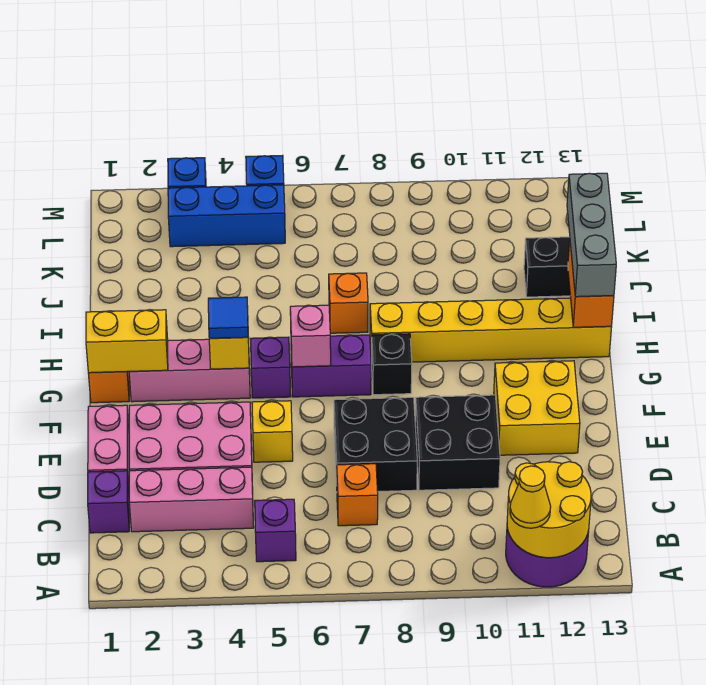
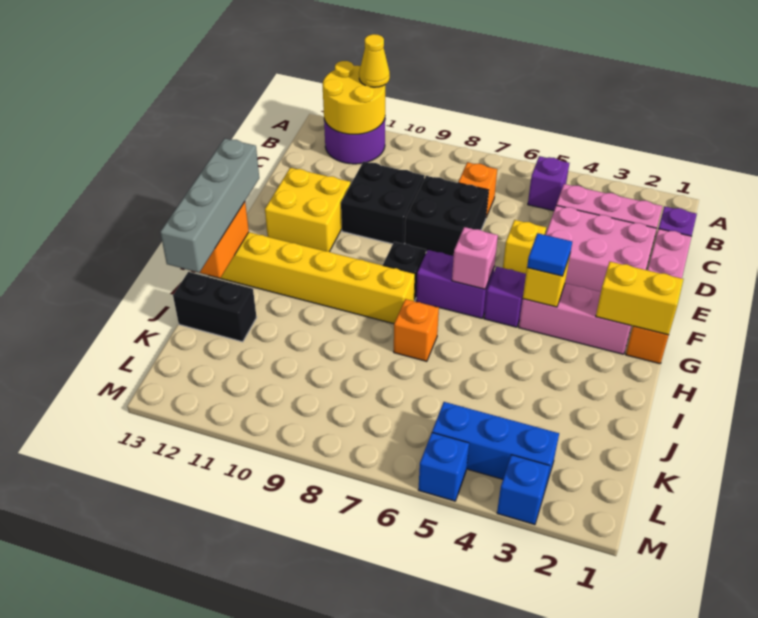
grey 1x3 brick [567,173,616,297] -> grey 1x4 brick [160,138,259,273]

